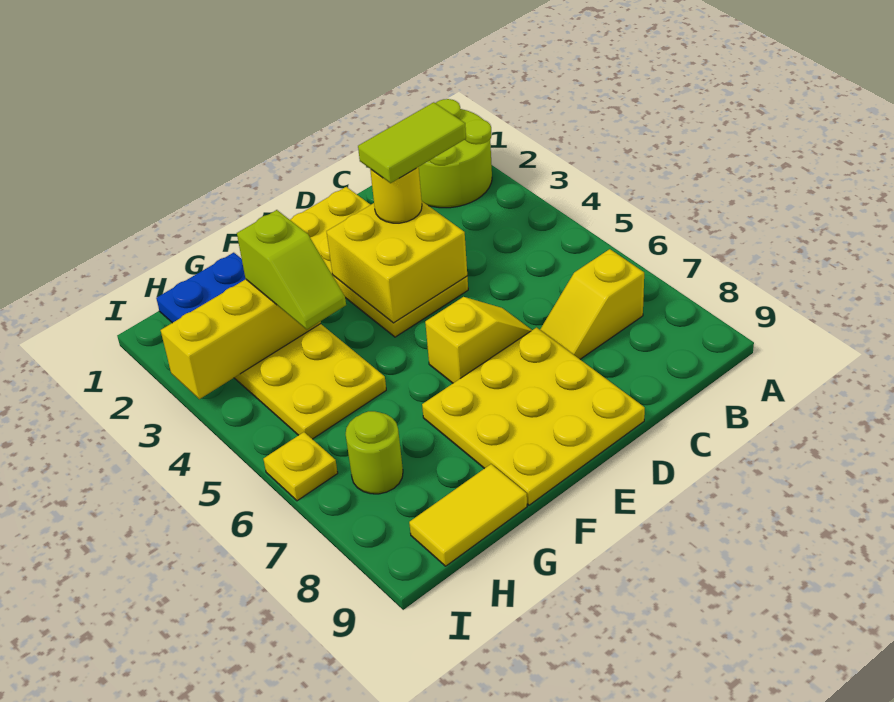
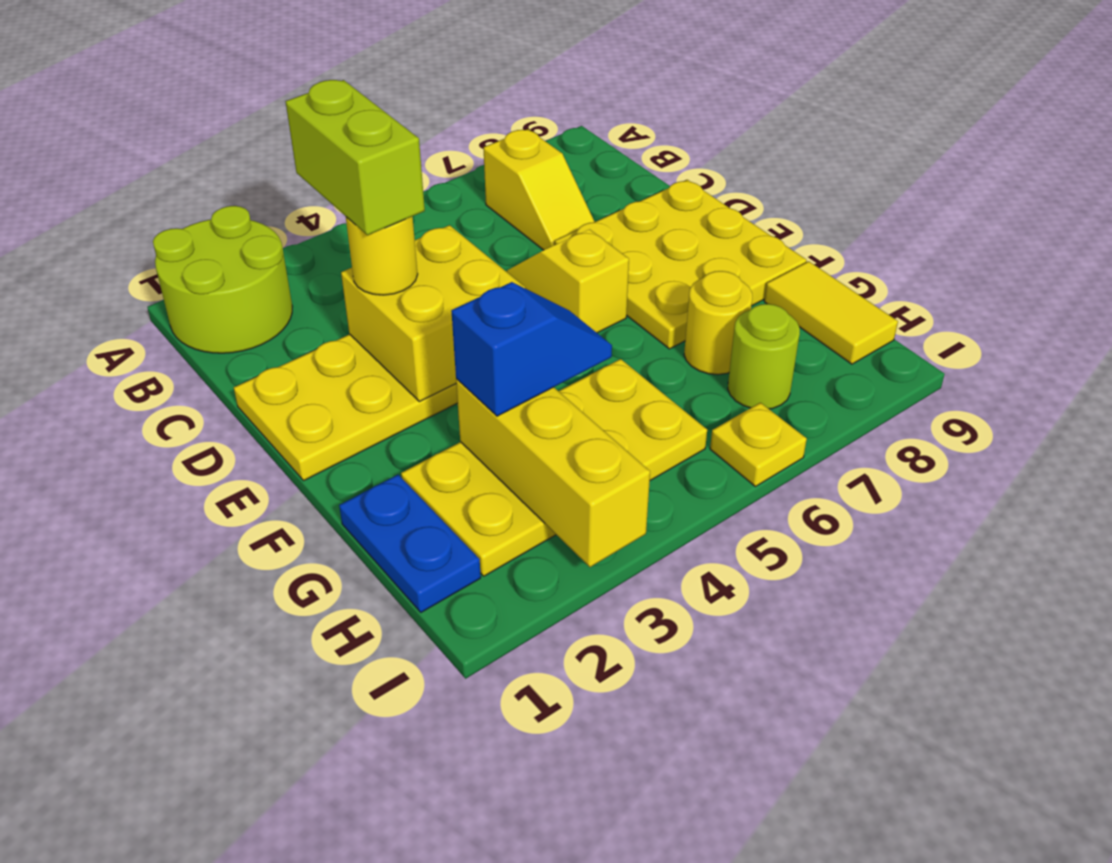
lime 1x2 tile [358,102,466,183] -> lime 1x2 brick [286,80,425,235]
lime 1x2 slope [237,210,346,329] -> blue 1x2 slope [451,282,612,416]
none -> yellow 1x1 round brick [684,271,752,375]

